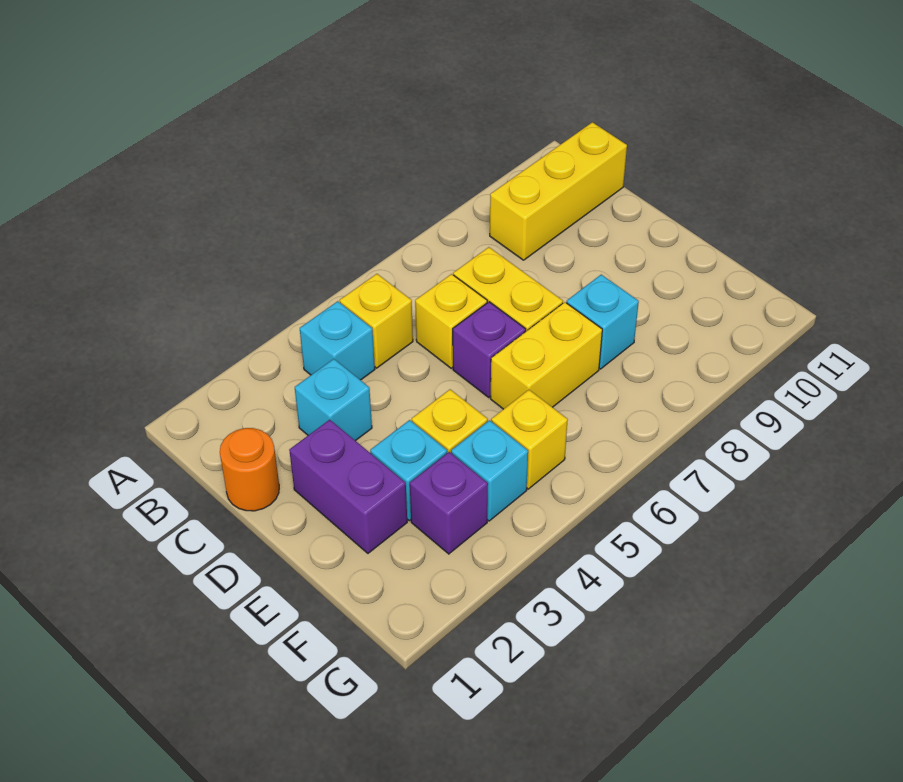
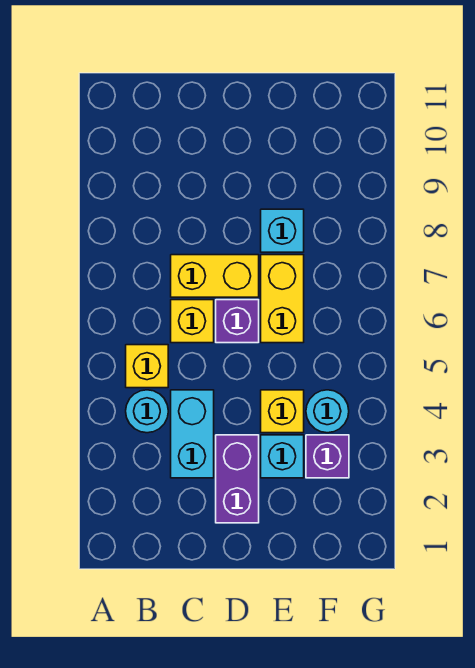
cyan 1x1 brick [300,301,375,380] -> cyan 1x1 round brick [126,390,168,433]
yellow 1x3 brick [490,122,627,260] -> none
orange 1x1 round brick [220,428,279,511] -> none
cyan 1x1 brick [295,359,372,441] -> cyan 1x2 brick [171,390,214,478]
purple 1x2 brick [289,420,407,553] -> purple 1x2 brick turned to [216,435,259,523]
cyan 1x1 brick [451,420,528,521] -> cyan 1x1 round brick [306,390,349,433]
yellow 1x1 brick [491,390,568,489] -> none

